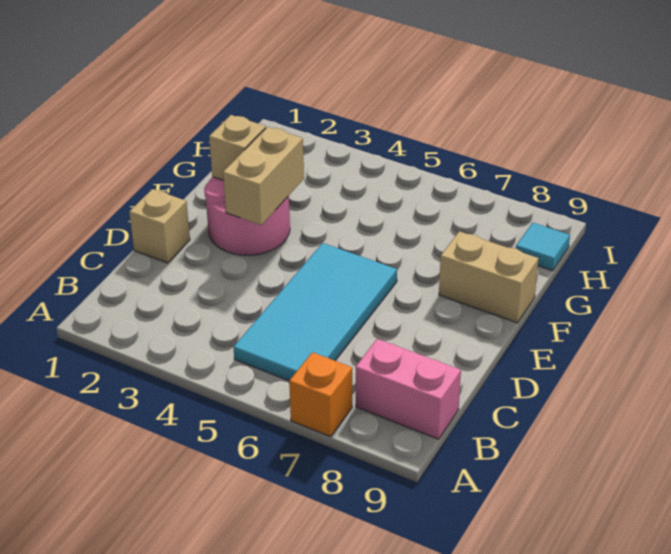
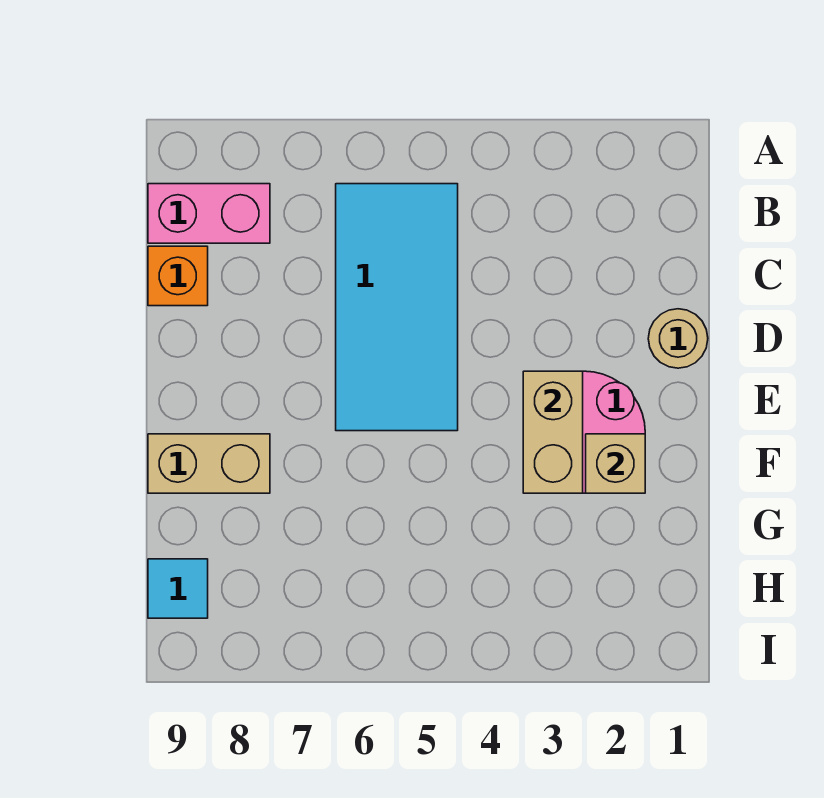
orange 1x1 brick [289,352,352,437] -> orange 1x1 brick moved to [148,246,208,306]
tan 1x1 brick [129,189,190,263] -> tan 1x1 round brick [648,309,708,368]

